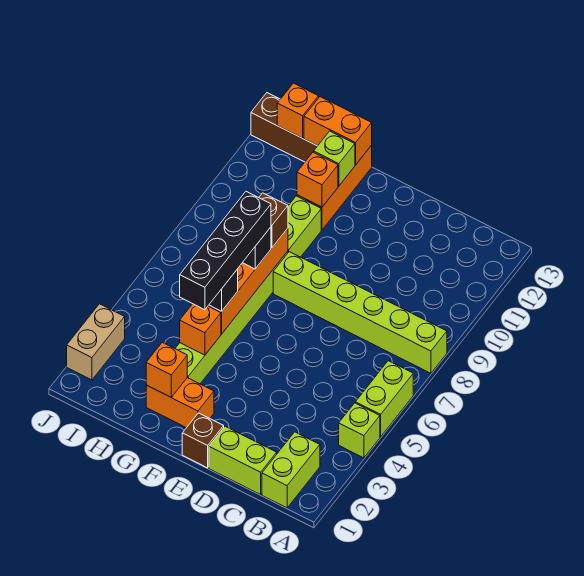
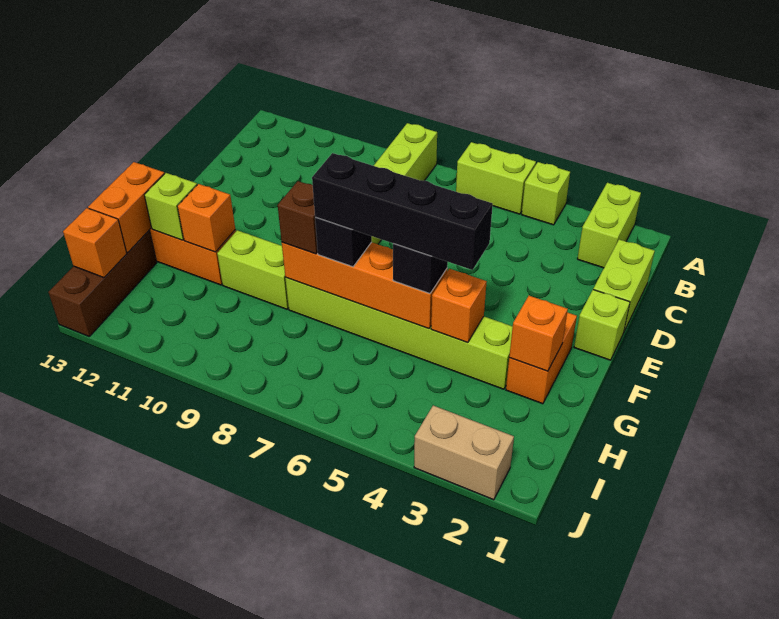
lime 1x2 brick [262,432,320,508] -> lime 1x2 brick turned to [577,183,641,268]
brown 1x1 brick [182,413,224,468] -> lime 1x1 brick [574,290,630,360]

